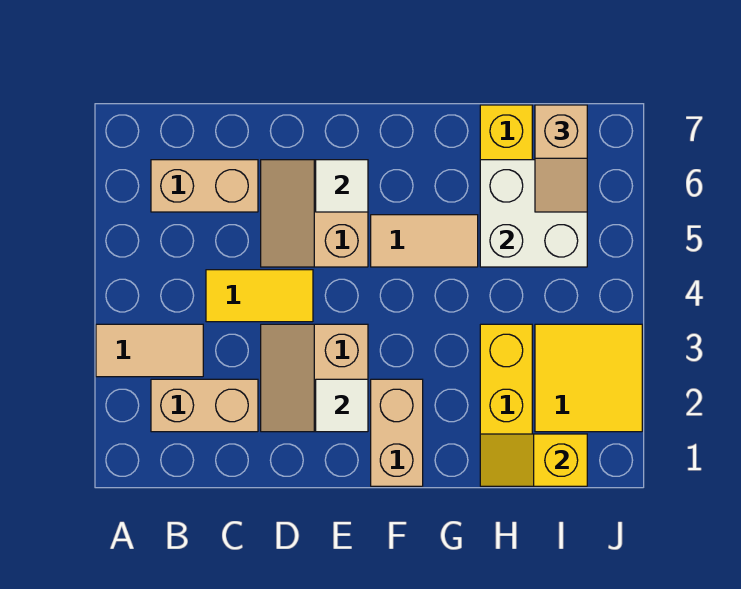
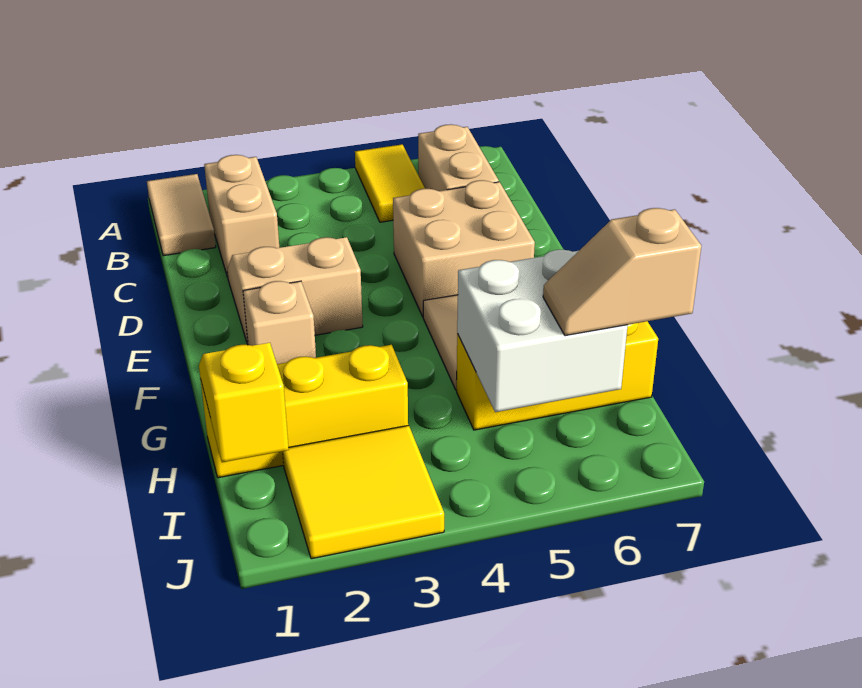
tan 1x2 tile [96,324,203,377] -> tan 1x2 tile moved to [147,174,216,256]
yellow 1x2 tile [206,270,313,322] -> yellow 1x2 tile moved to [355,145,425,222]
tan 2x2 slope [261,160,368,267] -> tan 2x2 brick [393,180,535,317]
white 1x1 tile [316,379,368,432] -> none
white 1x1 tile [316,160,368,212] -> none
tan 1x2 brick [371,379,423,486] -> tan 1x1 brick [243,281,316,364]

